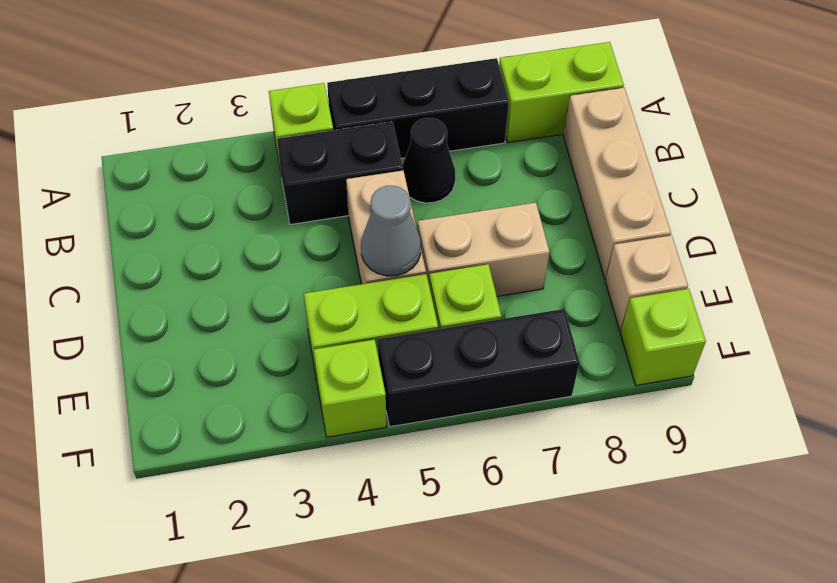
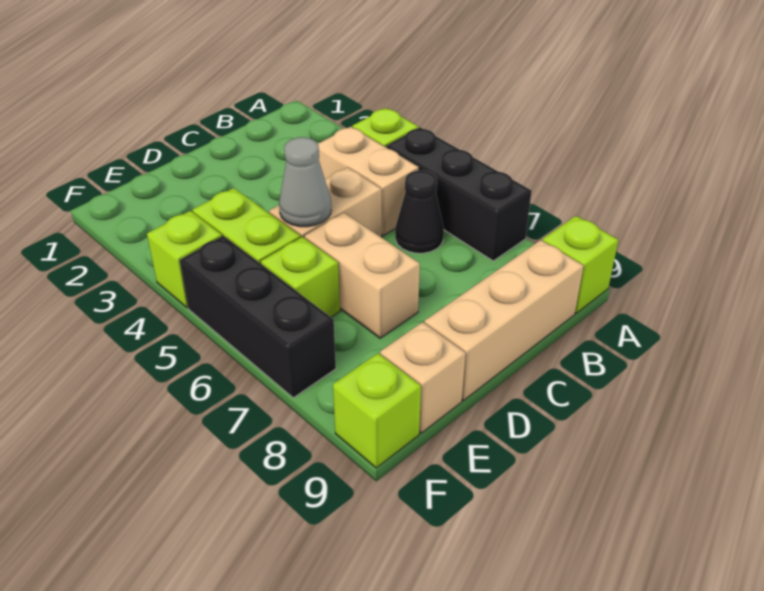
lime 1x2 brick [499,42,624,143] -> lime 1x1 brick [542,216,618,313]
black 1x2 brick [277,122,403,225] -> tan 1x2 brick [318,127,419,236]

